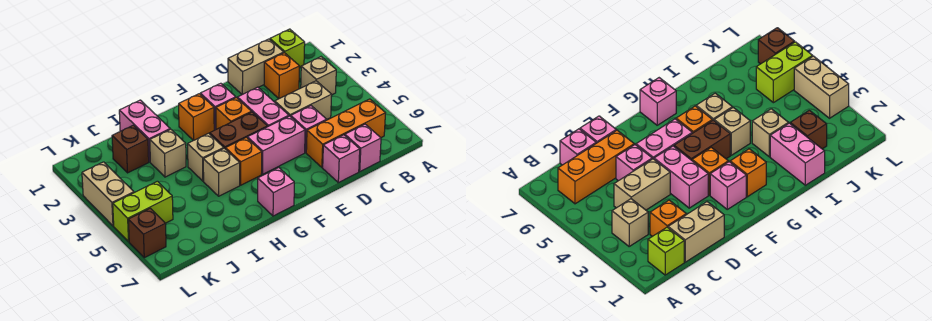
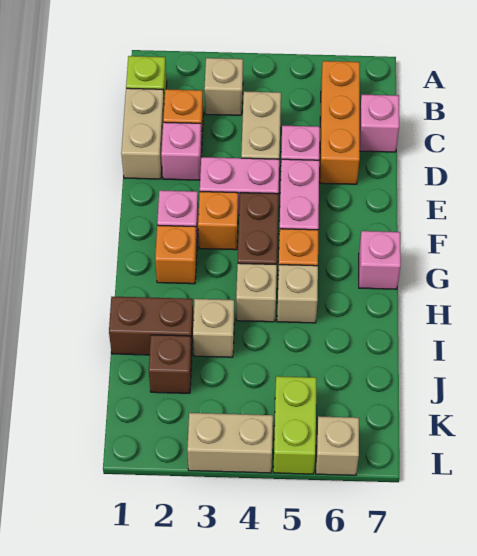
pink 1x1 brick [323,135,360,183] -> pink 1x1 brick moved to [161,122,202,180]
pink 1x2 brick [119,100,170,162] -> brown 1x2 brick [109,297,194,355]
brown 1x1 brick [128,208,166,258] -> tan 1x1 brick [316,416,359,475]

